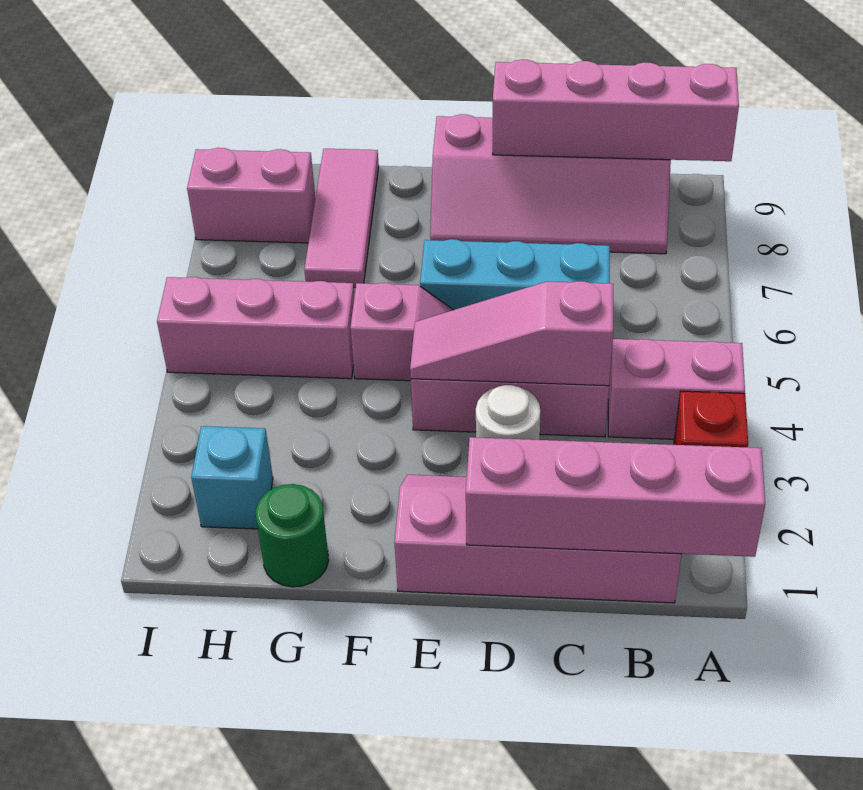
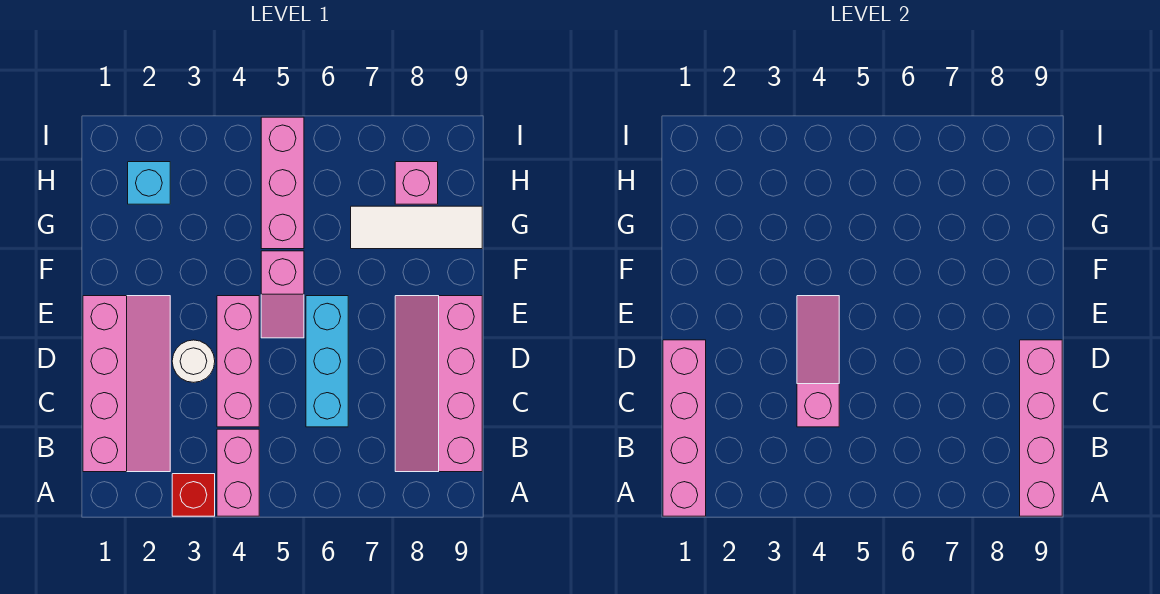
green 1x1 round brick [256,484,329,587] -> none
pink 1x3 tile [304,149,379,287] -> white 1x3 tile [351,206,482,249]
pink 1x2 brick [187,148,315,243] -> pink 1x1 brick [395,162,438,204]

